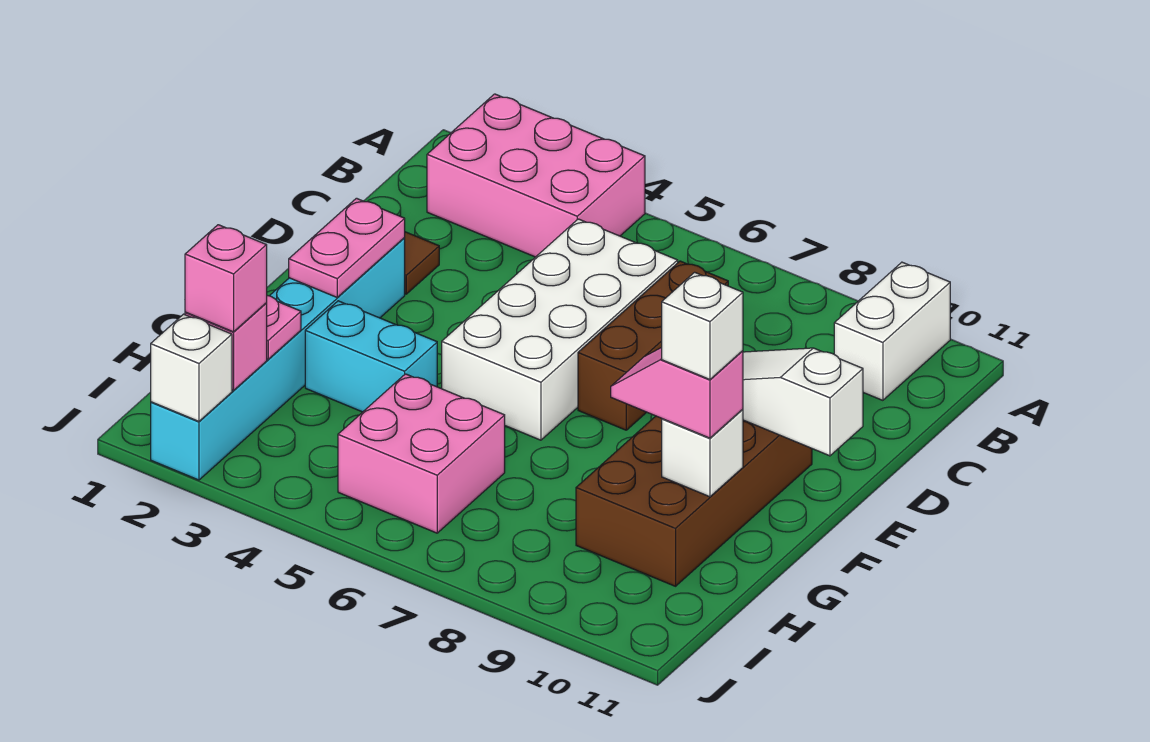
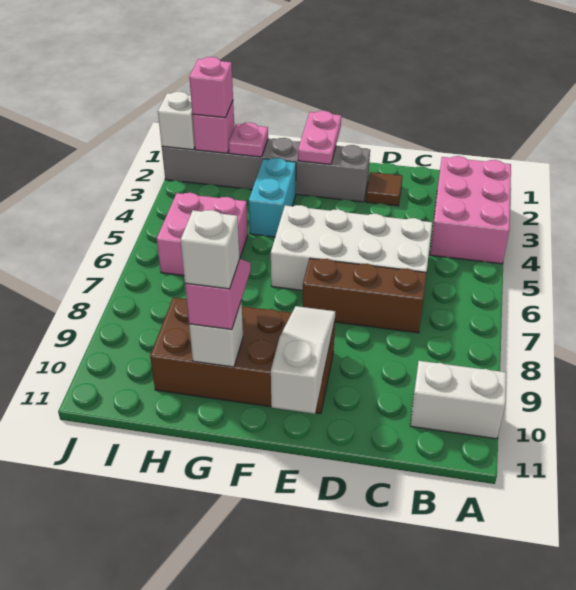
cyan 1x6 brick [151,238,405,480] -> grey 1x6 brick [162,138,370,202]
pink 1x2 plate [289,198,405,298] -> pink 1x2 plate turned to [298,111,341,164]

